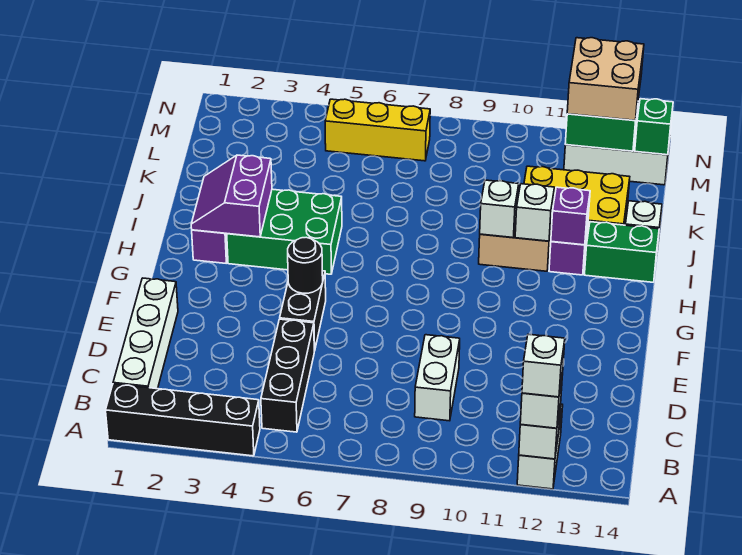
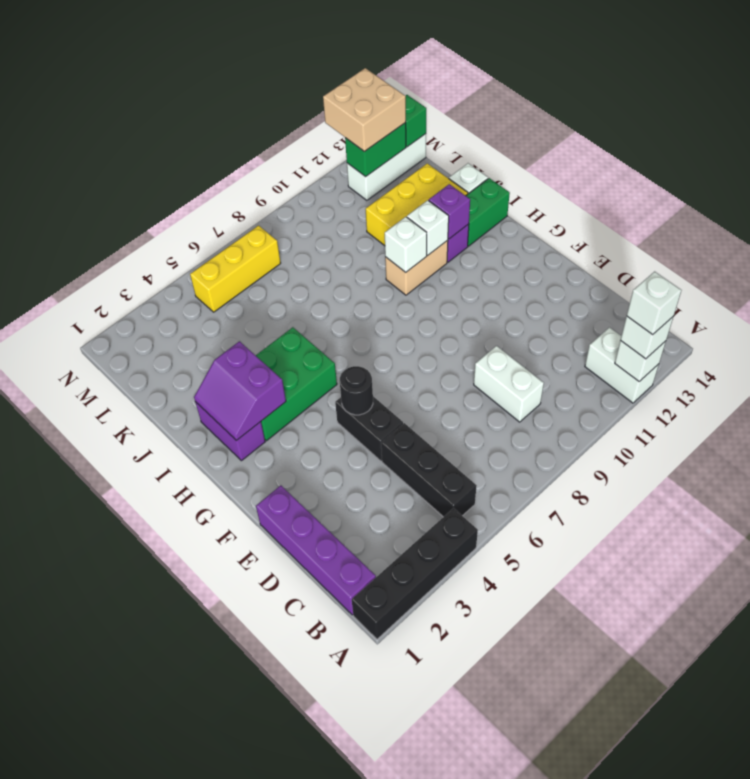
white 1x4 brick [113,278,178,389] -> purple 1x4 brick [256,485,376,615]

